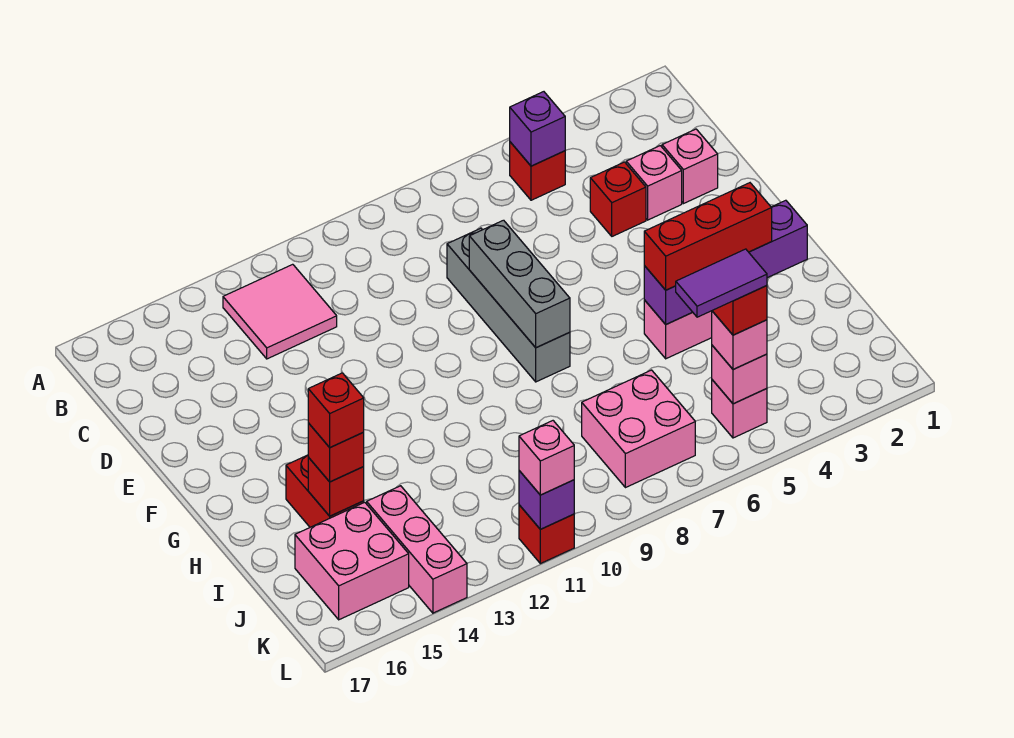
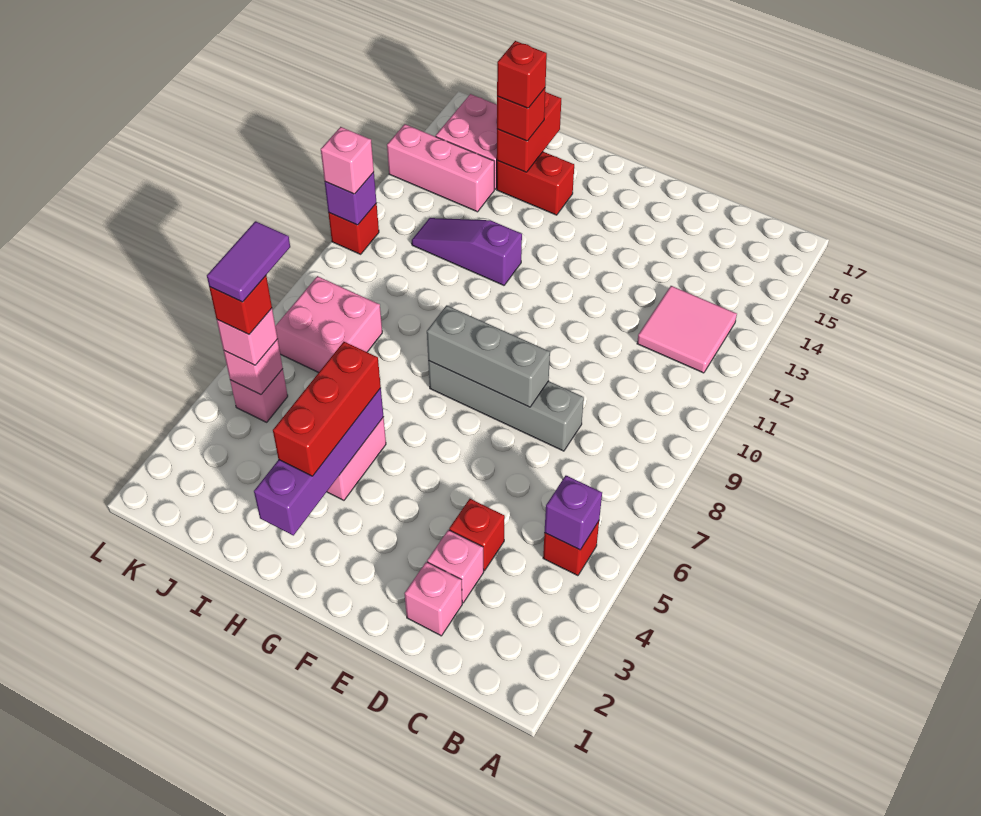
none -> purple 1x3 slope [412,218,522,285]
red 1x1 brick [308,457,364,516] -> red 1x2 brick [497,92,561,172]

